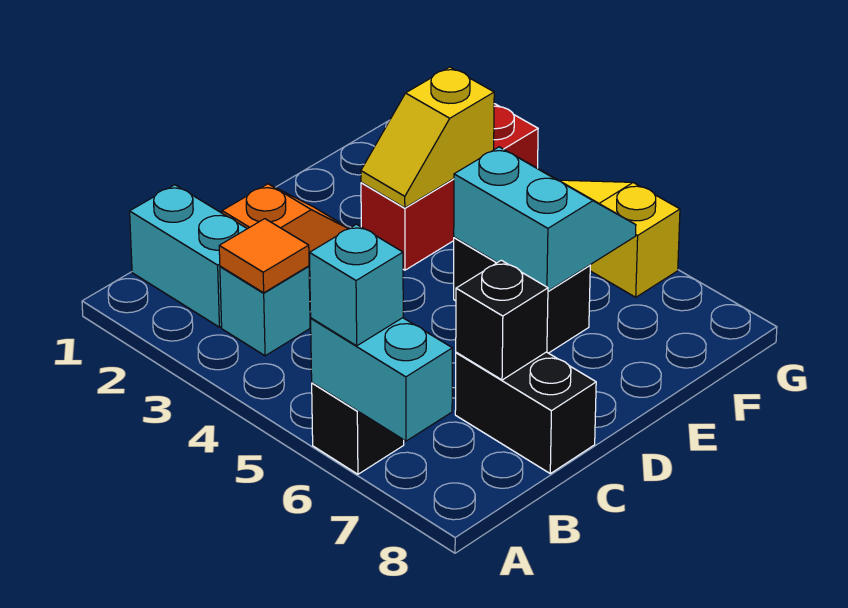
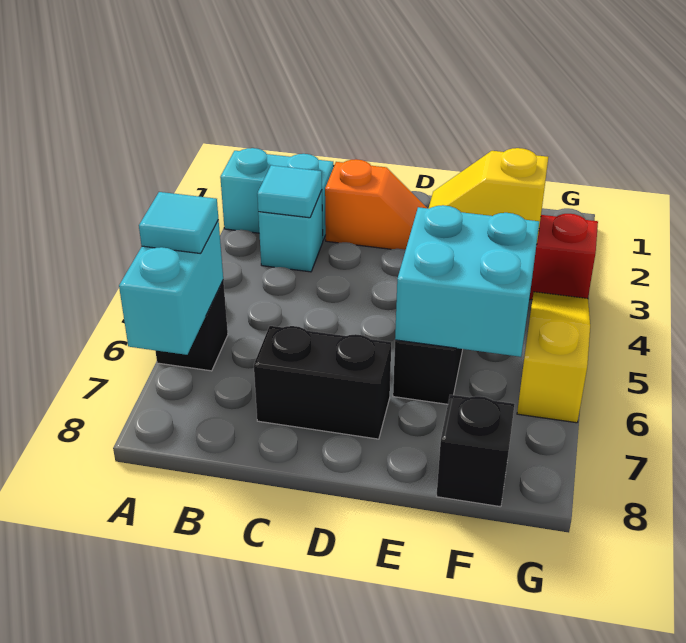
cyan 1x1 brick [310,224,403,346] -> cyan 1x1 tile [139,192,218,254]
cyan 1x2 brick [130,185,247,327] -> cyan 1x2 brick turned to [220,148,333,240]
orange 1x1 tile [219,219,309,293] -> cyan 1x1 tile [257,165,322,218]
black 1x2 brick [455,352,596,473] -> black 1x2 brick turned to [254,326,391,439]
black 1x1 brick [456,260,548,380] -> black 1x1 brick moved to [437,395,515,507]
cyan 2x2 slope [454,147,636,291] -> cyan 2x2 brick [395,205,539,357]

